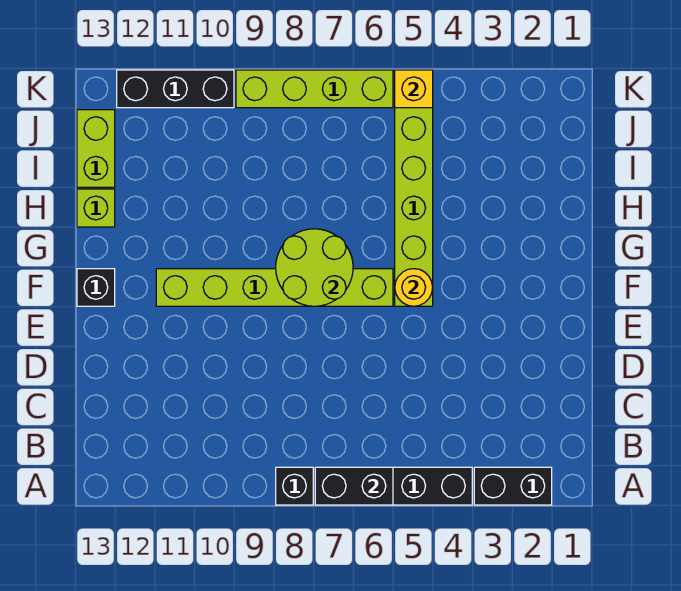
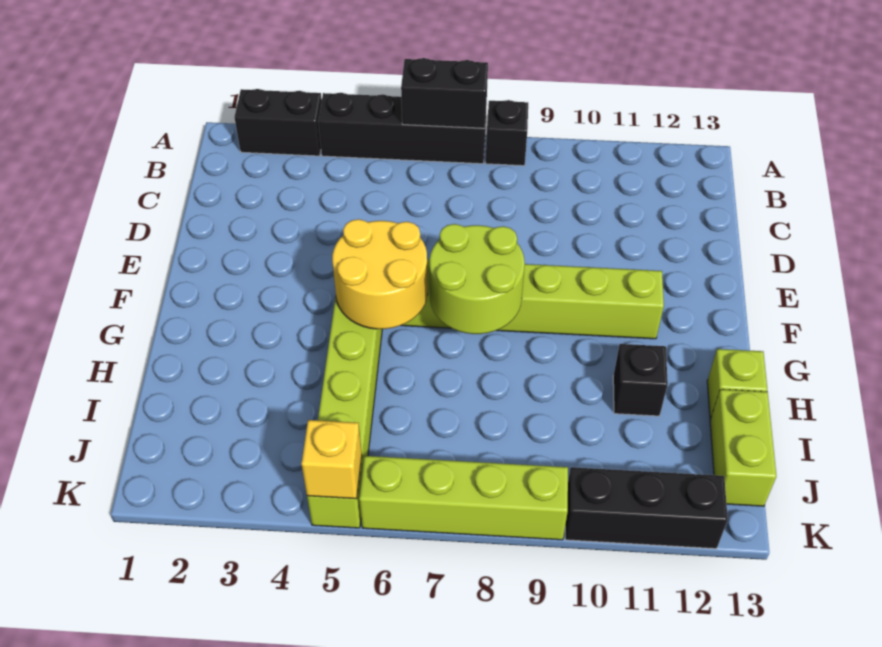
yellow 1x1 round brick [395,269,433,306] -> yellow 2x2 round brick [332,219,428,329]
black 1x1 brick [77,269,115,306] -> black 1x1 brick moved to [613,344,668,416]

